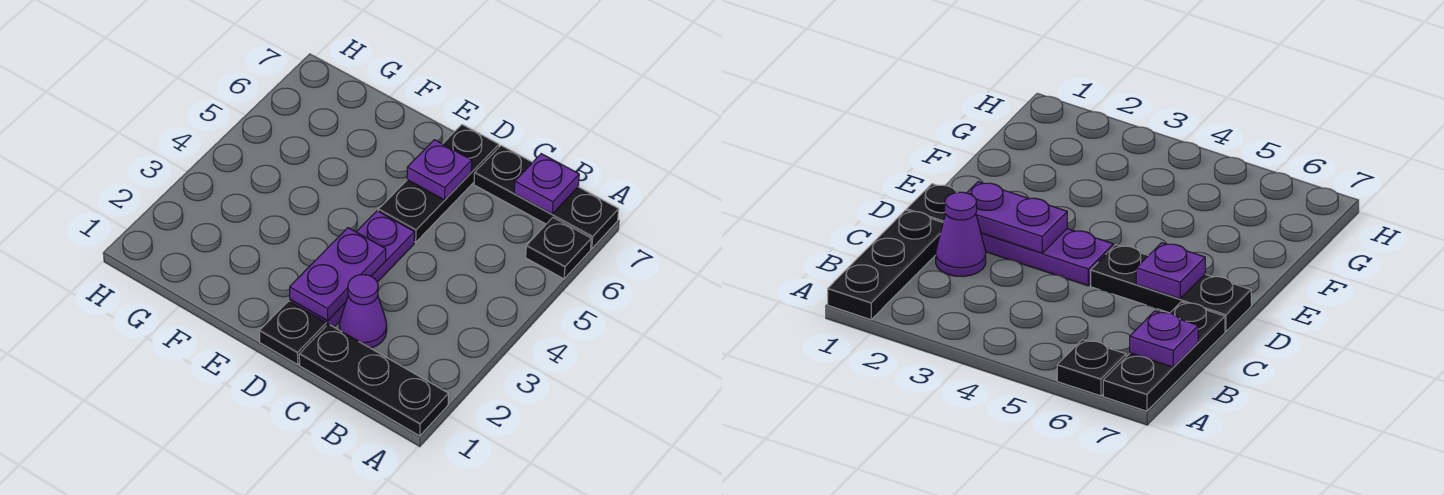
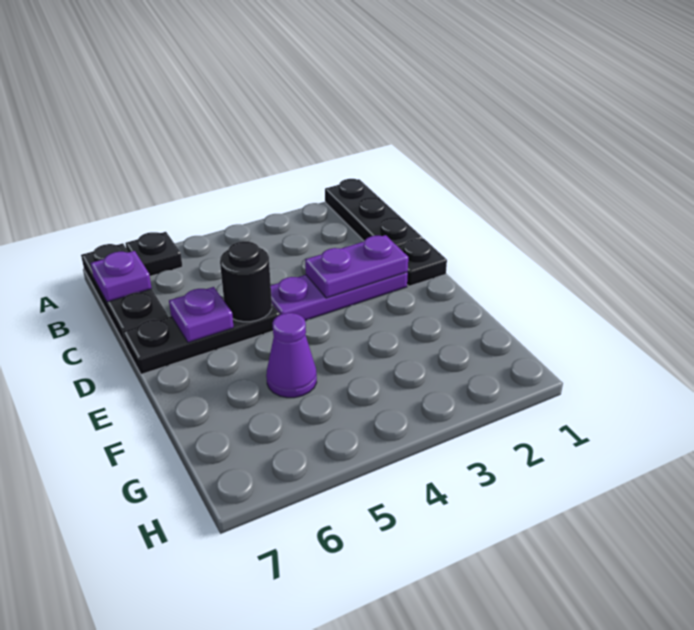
purple 1x1 cone [339,275,387,348] -> purple 1x1 cone moved to [266,313,317,398]
none -> black 1x1 round brick [220,241,272,322]

